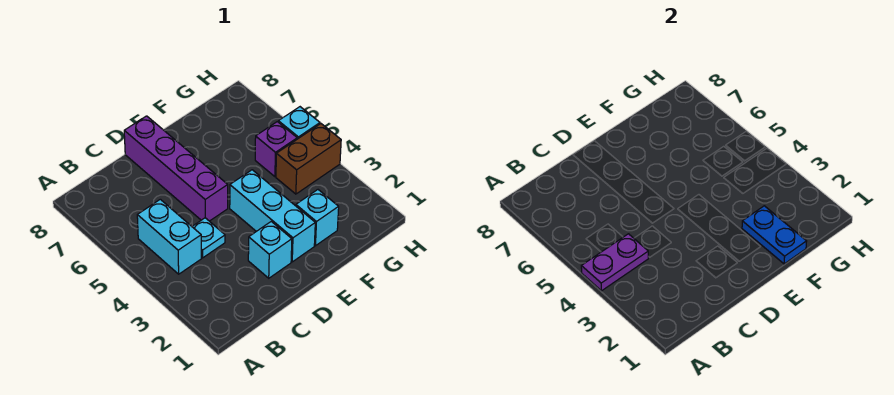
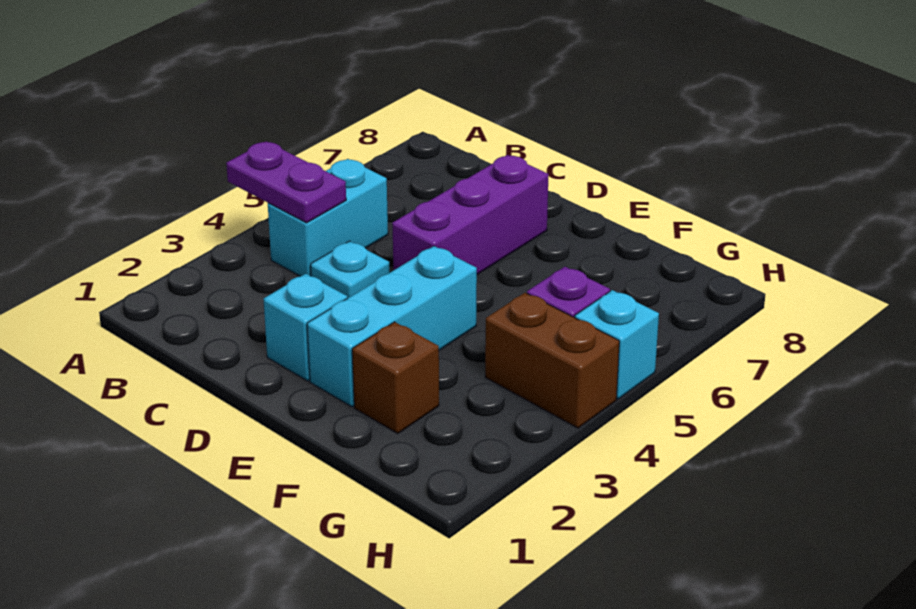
purple 1x4 brick [124,116,228,221] -> purple 1x3 brick [392,155,549,274]
blue 1x2 plate [742,206,807,264] -> none
cyan 1x1 brick [296,190,339,246] -> brown 1x1 brick [352,322,439,434]

